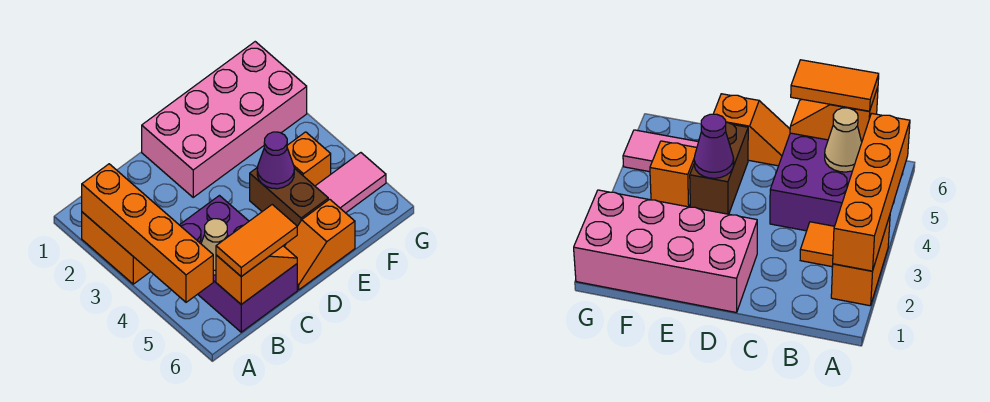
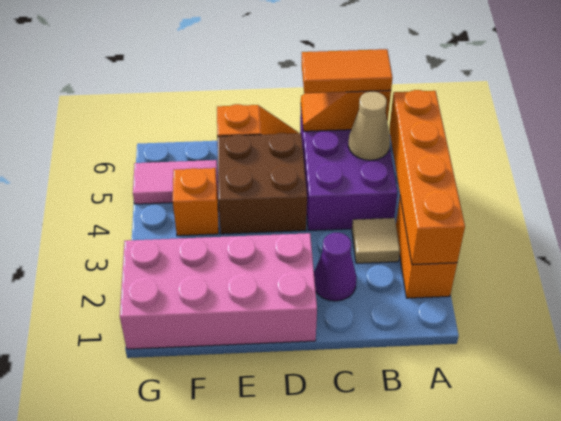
orange 1x1 tile [800,222,834,267] -> tan 1x1 tile [352,218,400,263]
brown 1x2 brick [250,167,328,226] -> brown 2x2 brick [217,133,307,234]
purple 1x1 cone [257,132,294,189] -> purple 1x1 cone moved to [314,233,357,301]

